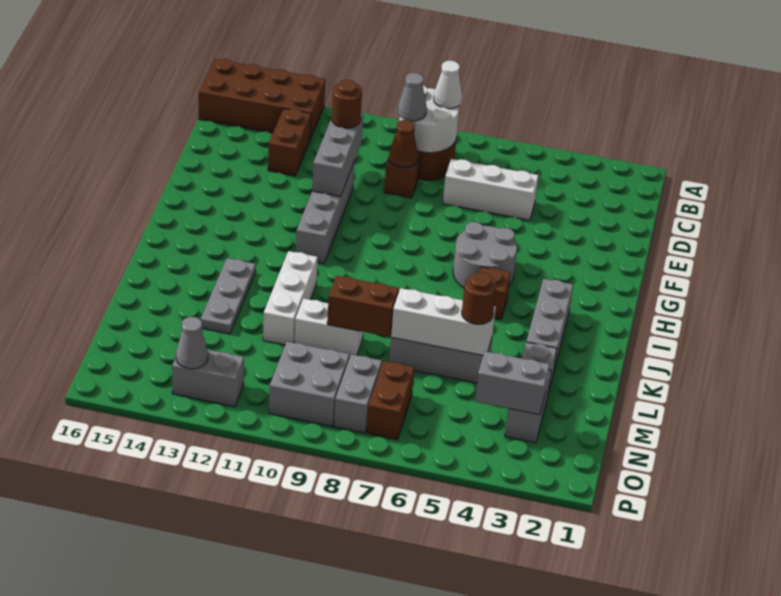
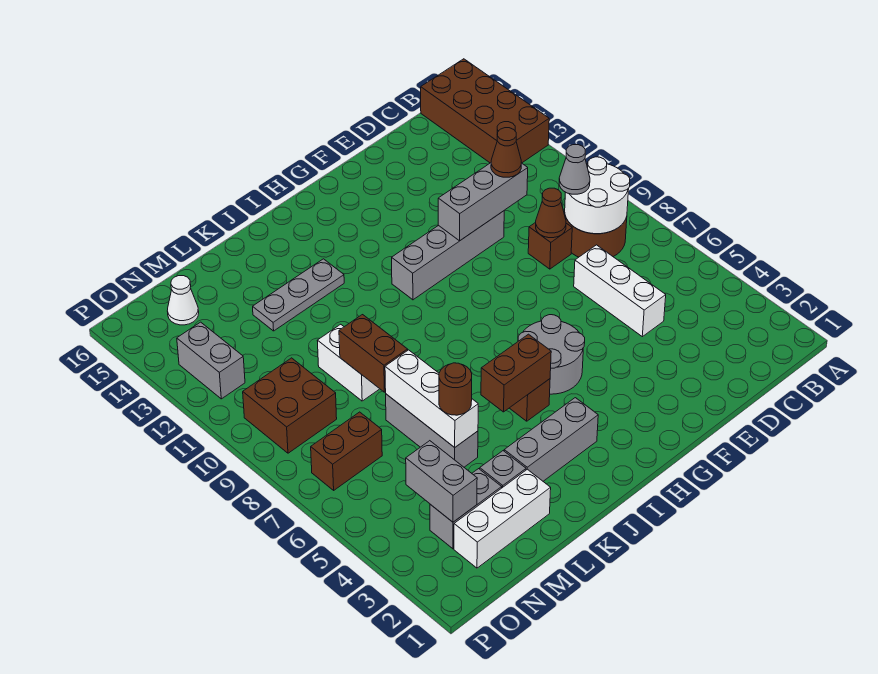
white 1x1 cone [434,61,462,109] -> white 1x1 cone moved to [167,276,199,325]
brown 1x2 brick [268,109,311,176] -> brown 1x2 brick moved to [481,334,551,412]
brown 1x1 round brick [332,80,362,128] -> brown 1x1 cone [491,128,521,177]
white 1x3 brick [263,251,318,345] -> white 1x3 brick moved to [454,469,551,568]
grey 1x2 brick [334,354,382,433] -> none
grey 2x2 brick [269,342,349,426] -> brown 2x2 brick [243,358,337,453]
grey 1x1 cone [176,317,208,369] -> none

